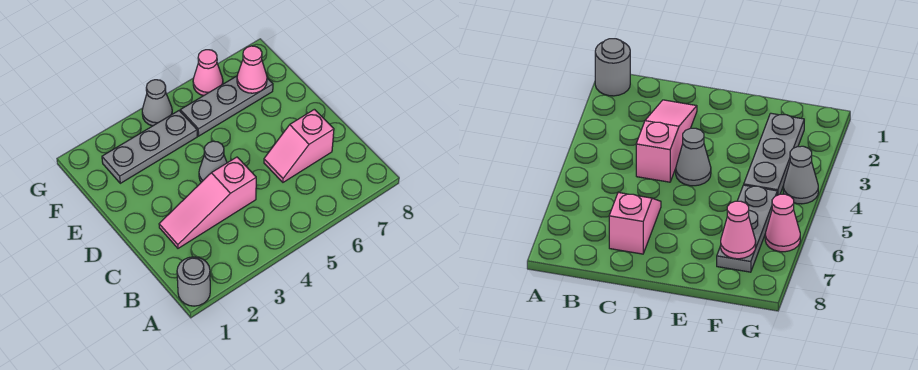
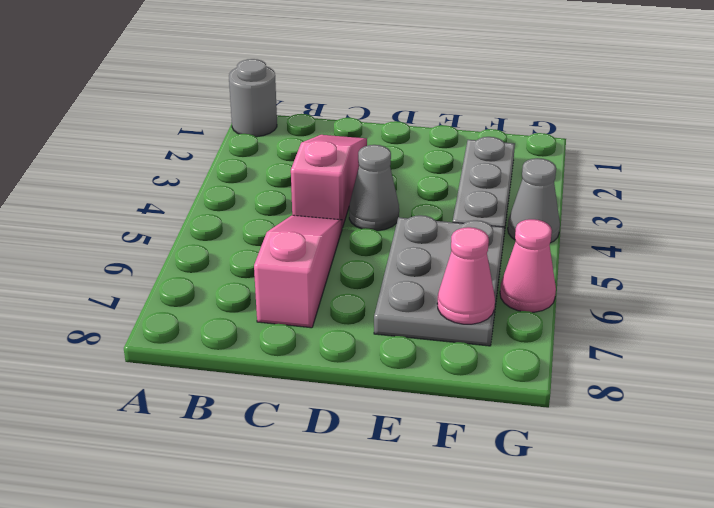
pink 1x2 slope [264,109,334,182] -> pink 1x3 slope [254,215,342,328]
grey 1x3 plate [180,76,273,136] -> grey 2x3 plate [374,215,505,346]

